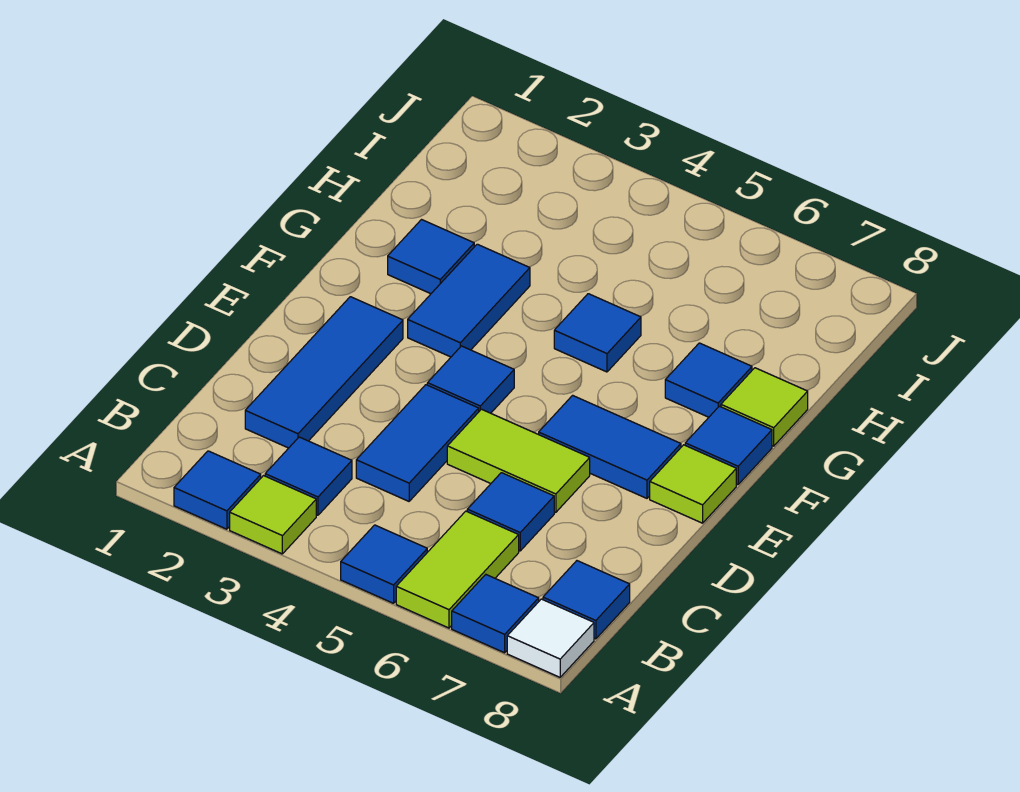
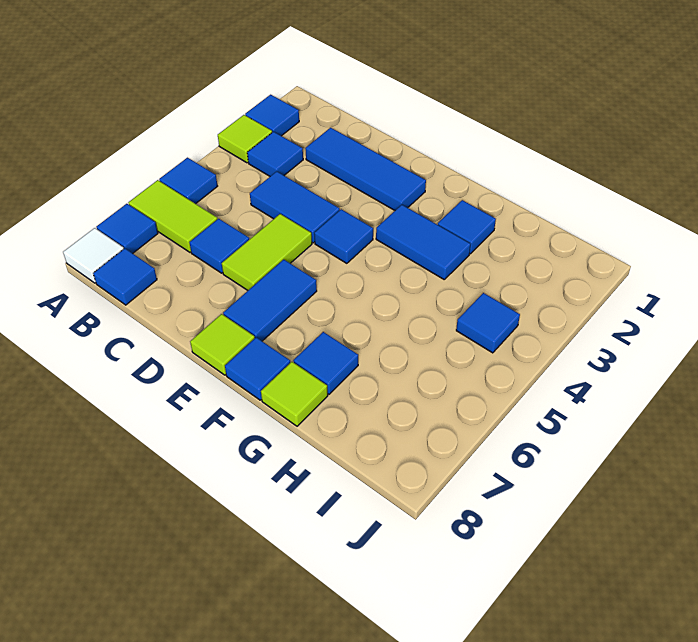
blue 1x1 tile [554,294,641,372] -> blue 1x1 tile moved to [456,293,520,353]

